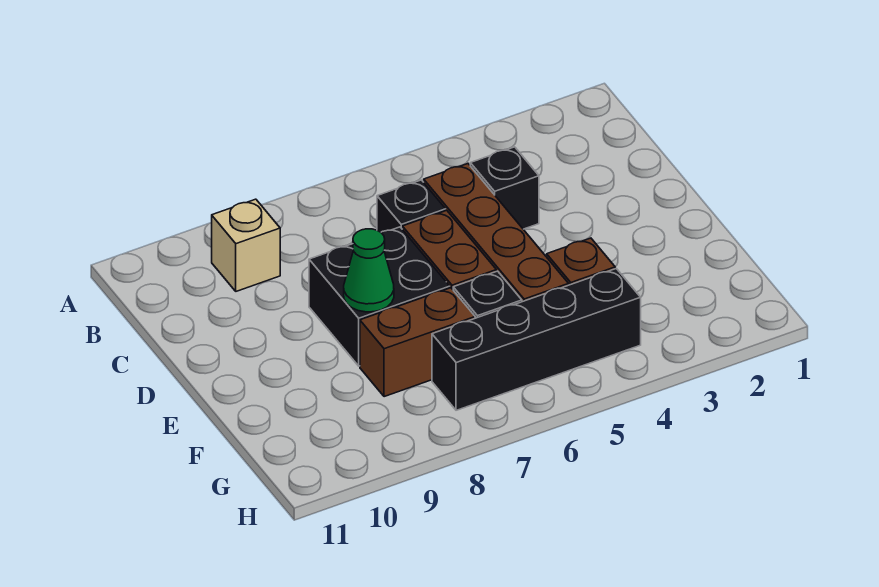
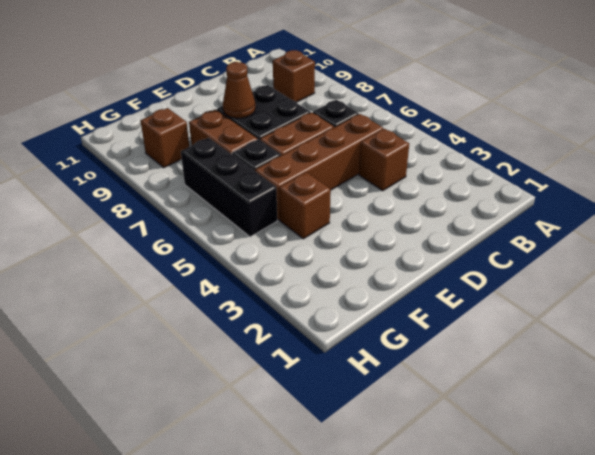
tan 1x1 brick [212,199,280,291] -> brown 1x1 brick [273,50,315,102]
black 1x1 brick [470,147,539,229] -> brown 1x1 brick [359,129,409,191]
green 1x1 cone [344,229,394,312] -> brown 1x1 cone [223,62,256,118]
black 1x4 brick [432,269,641,410] -> black 1x3 brick [181,138,277,237]
none -> brown 1x1 brick [140,108,189,168]

